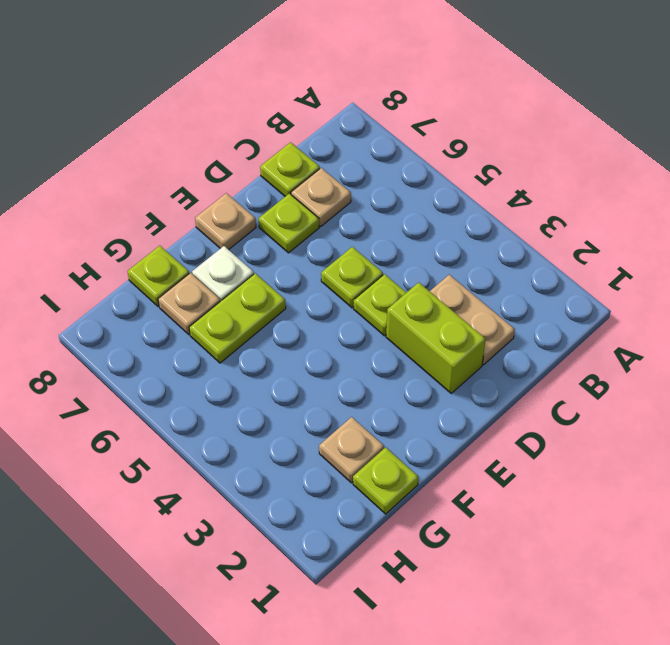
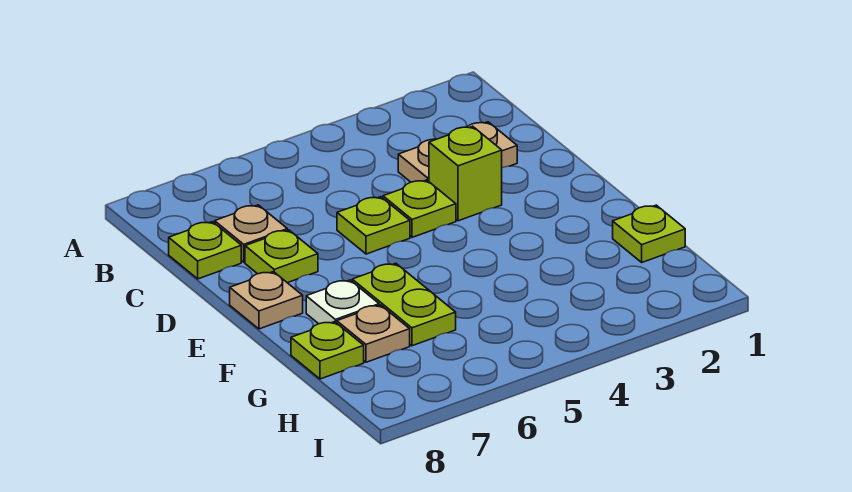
lime 1x2 brick [386,282,486,393] -> lime 1x1 brick [429,126,502,221]
tan 1x1 plate [319,417,384,483] -> none

